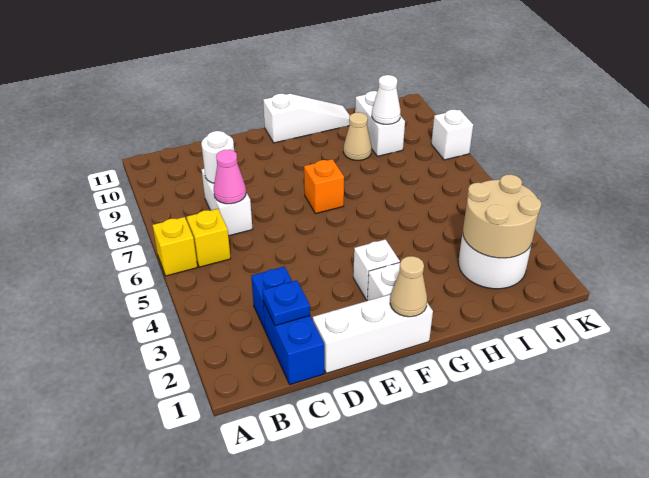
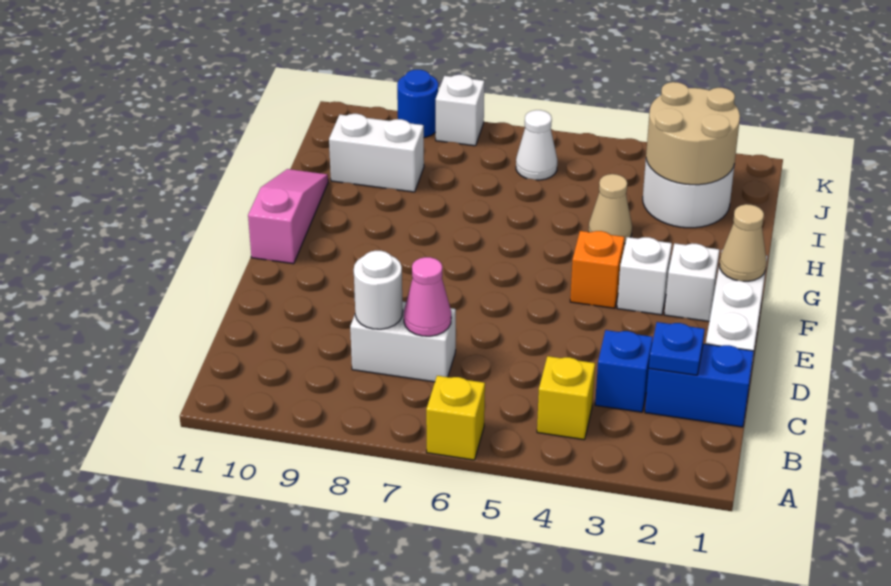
yellow 1x1 brick [187,209,231,267] -> yellow 1x1 brick moved to [537,356,595,440]
orange 1x1 brick [304,159,344,214] -> orange 1x1 brick moved to [570,231,624,308]
white 1x3 slope [263,94,350,143] -> pink 1x3 slope [248,169,328,264]
tan 1x1 cone [343,112,372,160] -> tan 1x1 cone moved to [589,174,632,244]
white 1x1 cone [372,75,401,124] -> white 1x1 cone moved to [516,110,557,180]
none -> blue 1x1 round brick [397,70,438,137]

